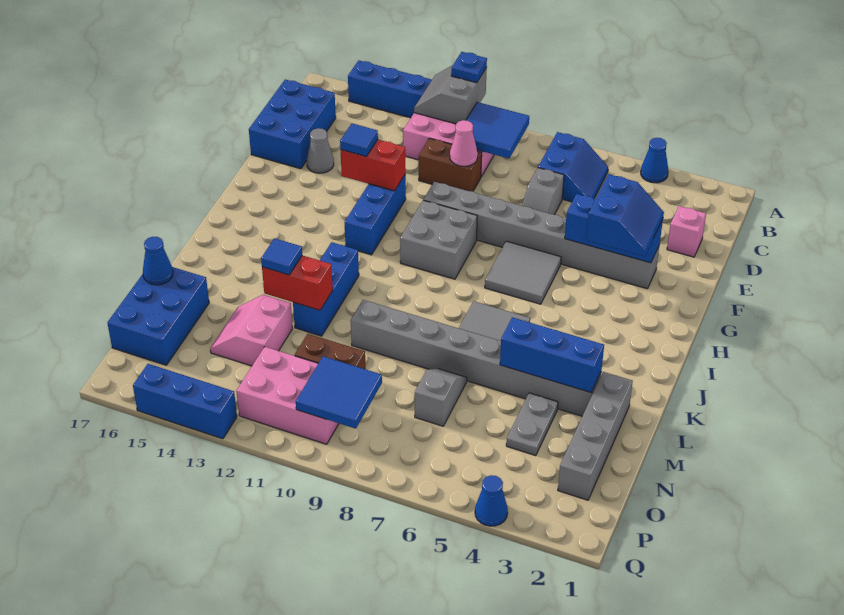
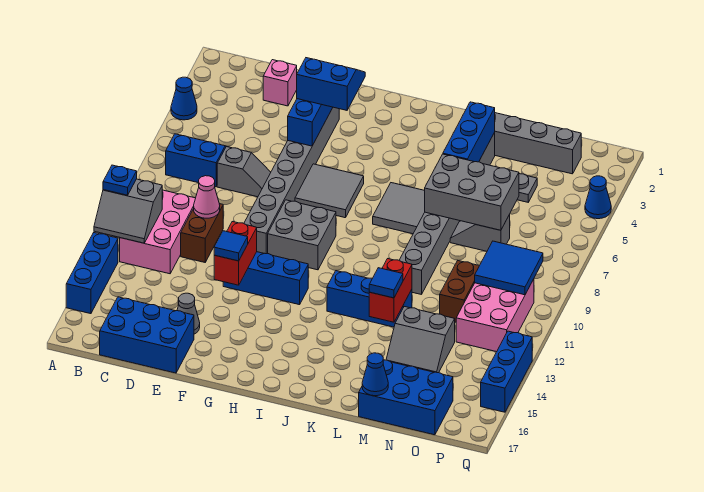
blue 2x2 tile [466,102,529,158] -> none
none -> grey 2x3 brick [425,154,519,230]
pink 2x2 slope [210,295,293,366] -> grey 2x2 slope [386,307,455,373]

